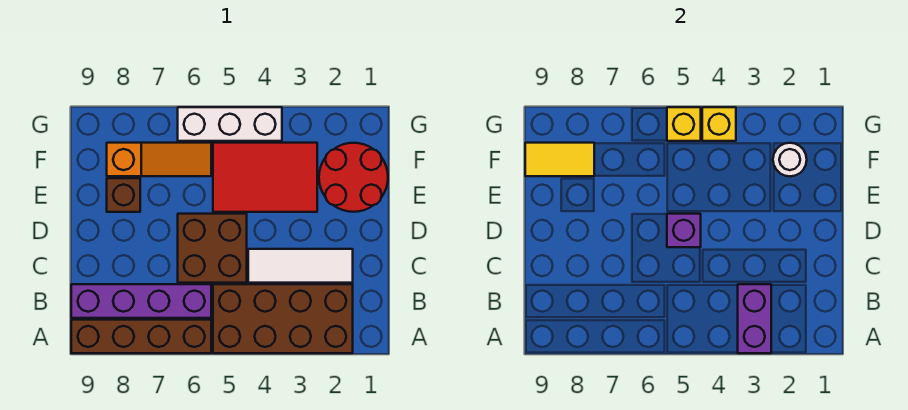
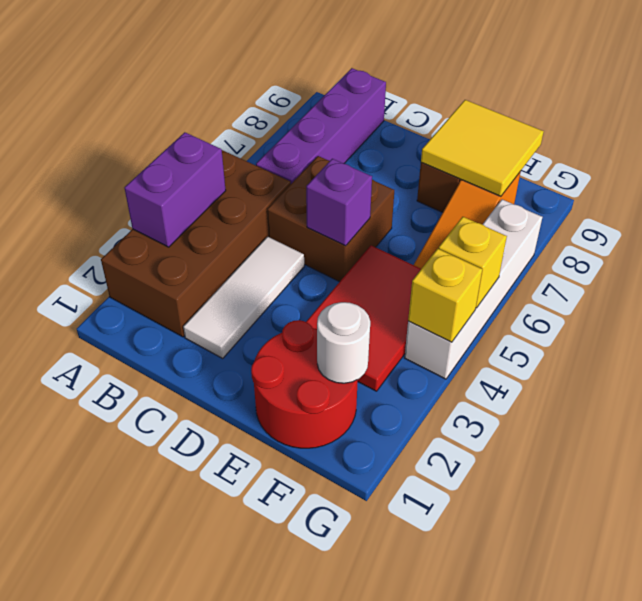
purple 1x2 brick [738,284,771,353] -> purple 1x2 brick turned to [125,132,226,247]
brown 1x4 brick [71,320,211,353] -> none
yellow 1x2 tile [525,143,594,176] -> yellow 2x2 tile [421,100,544,196]
white 1x3 brick [178,107,282,141] -> white 1x4 brick [405,200,542,379]

